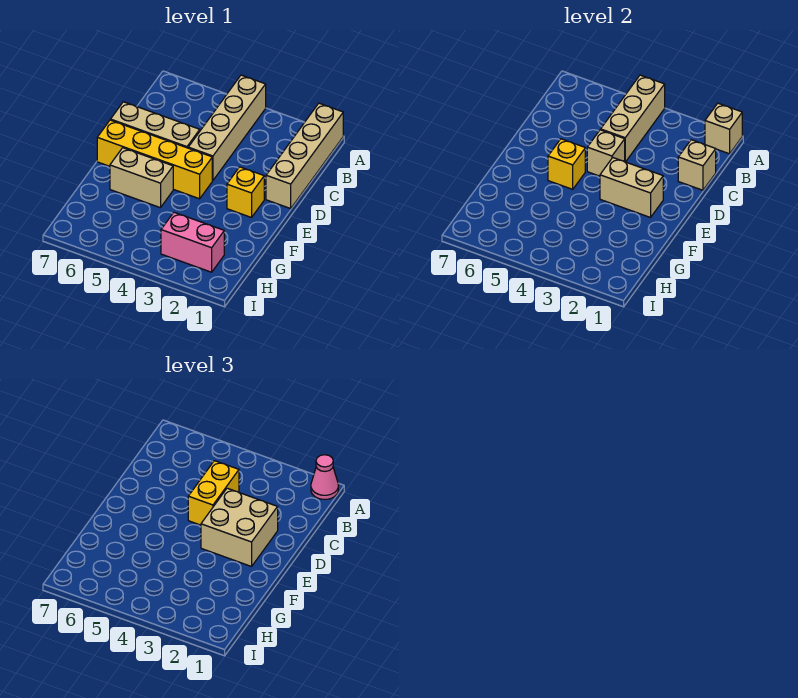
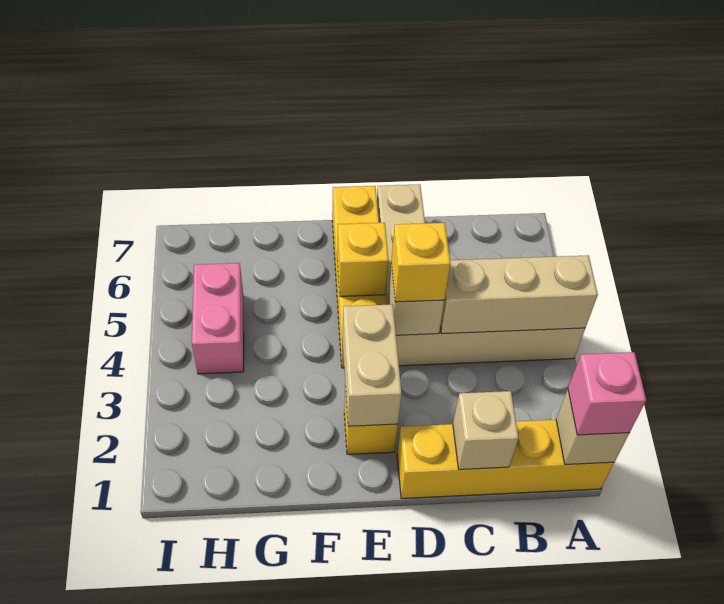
tan 1x4 brick [266,103,343,209] -> yellow 1x4 brick [397,420,614,499]
pink 1x1 cone [311,455,338,499] -> pink 1x1 brick [568,352,646,435]
yellow 1x2 brick [188,461,239,525] -> yellow 1x1 brick [391,223,451,302]
tan 2x2 brick [201,488,278,566] -> none
tan 1x2 brick [110,148,173,208] -> none
pink 1x2 brick [161,212,224,272] -> pink 1x2 brick moved to [192,263,244,374]

